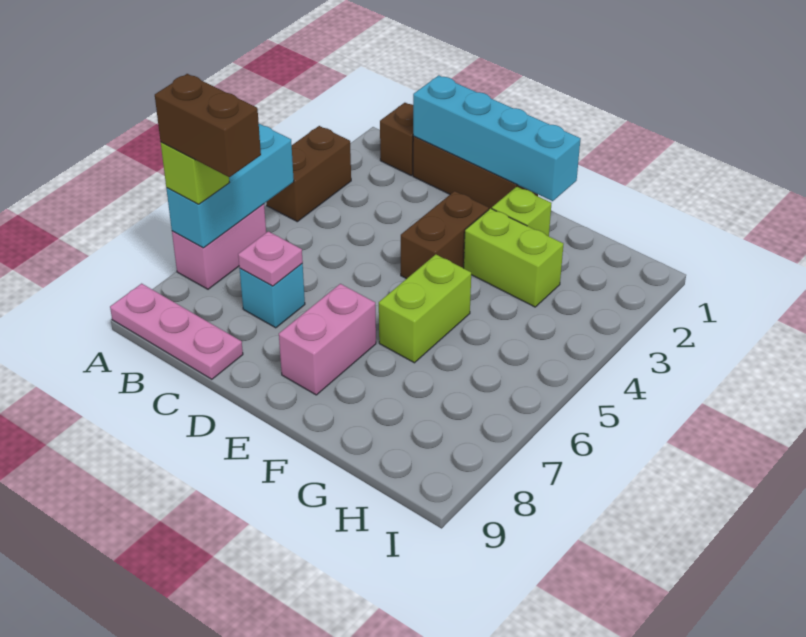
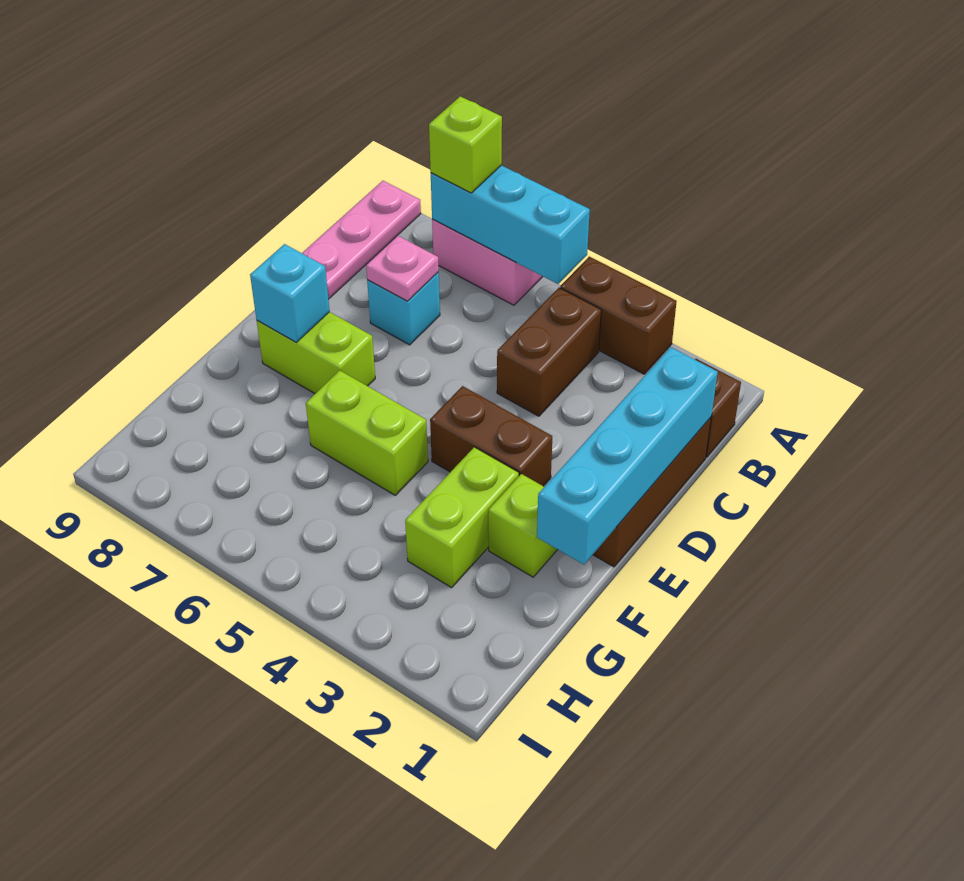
brown 1x2 brick [155,74,261,177] -> brown 1x2 brick moved to [497,288,601,416]
pink 1x2 brick [279,284,376,395] -> lime 1x2 brick [257,312,375,393]
none -> cyan 1x1 brick [250,244,330,342]

